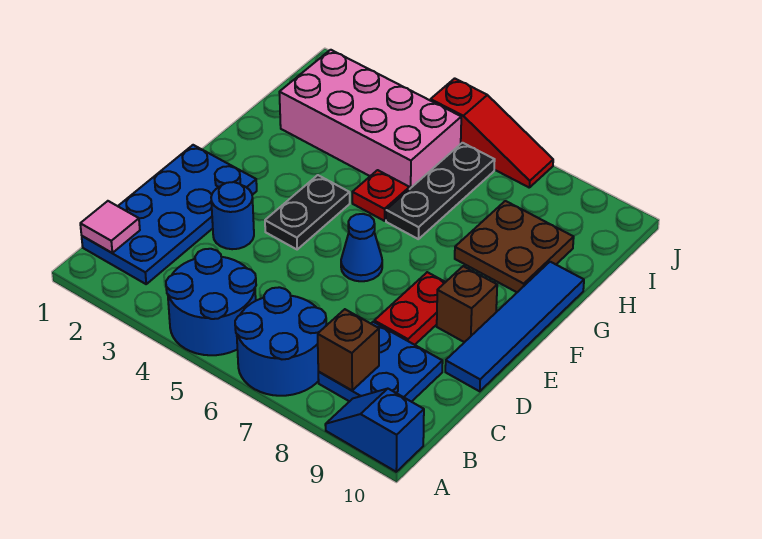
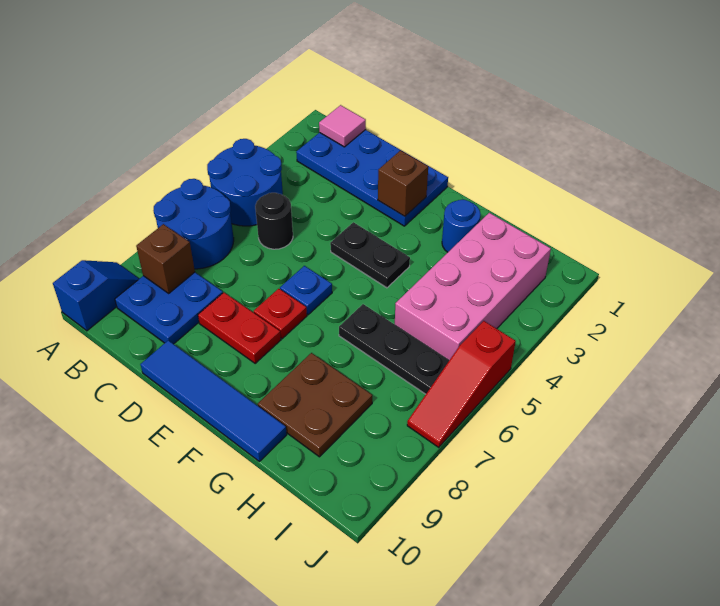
none -> black 1x1 round brick [255,193,293,249]
blue 1x1 round brick [211,182,254,249] -> blue 1x1 round brick moved to [442,200,481,252]
blue 1x1 cone [341,214,382,281] -> blue 1x1 plate [280,266,332,315]
brown 1x1 brick [437,266,497,342] -> brown 1x1 brick moved to [378,150,428,216]
red 1x1 plate [352,170,409,221] -> red 1x1 plate moved to [254,289,307,339]

